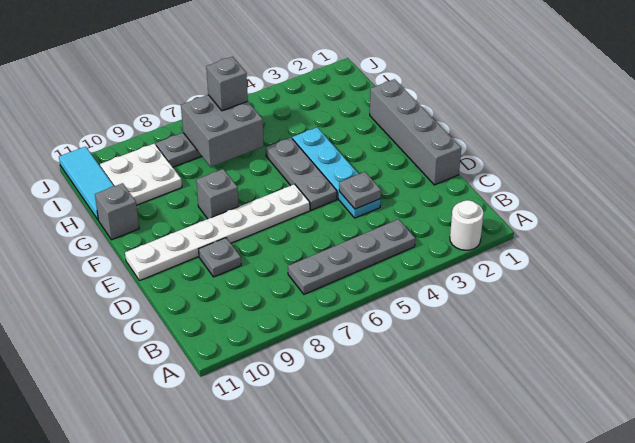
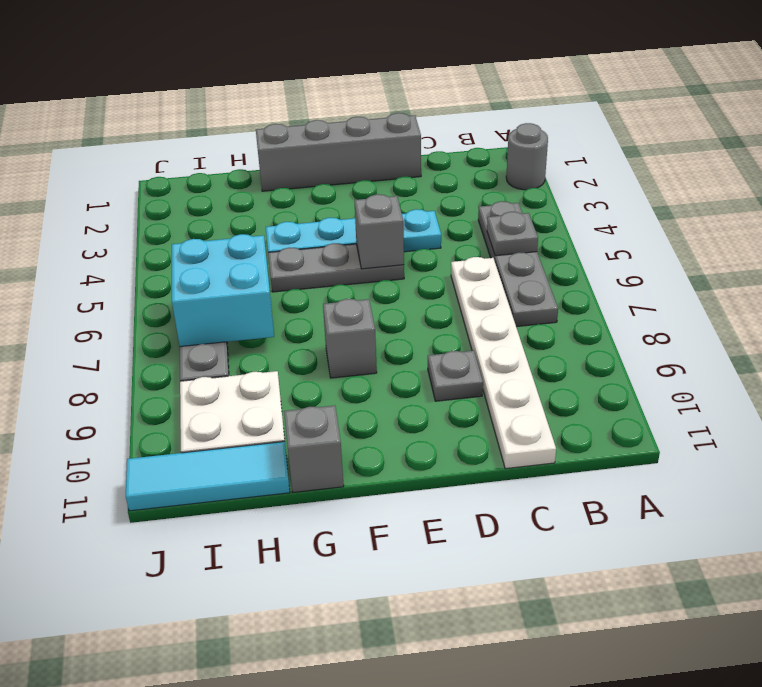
white 1x1 round brick [450,200,483,250] -> grey 1x1 round brick [506,123,548,190]
grey 1x1 plate [339,172,381,209] -> grey 1x1 plate moved to [487,212,538,256]
white 1x6 plate [125,184,310,281] -> white 1x6 plate moved to [451,257,556,469]
grey 2x2 brick [181,95,264,167] -> cyan 2x2 brick [172,234,274,347]
grey 1x1 brick [206,57,248,111] -> grey 1x1 brick moved to [354,194,404,269]

